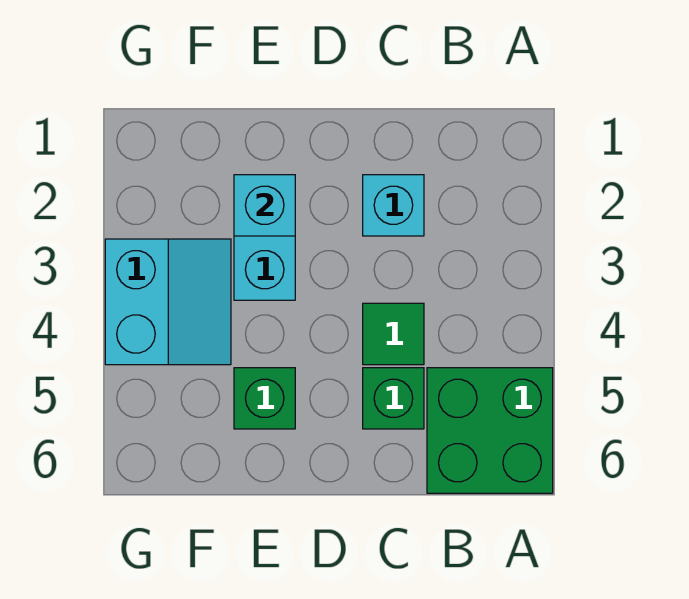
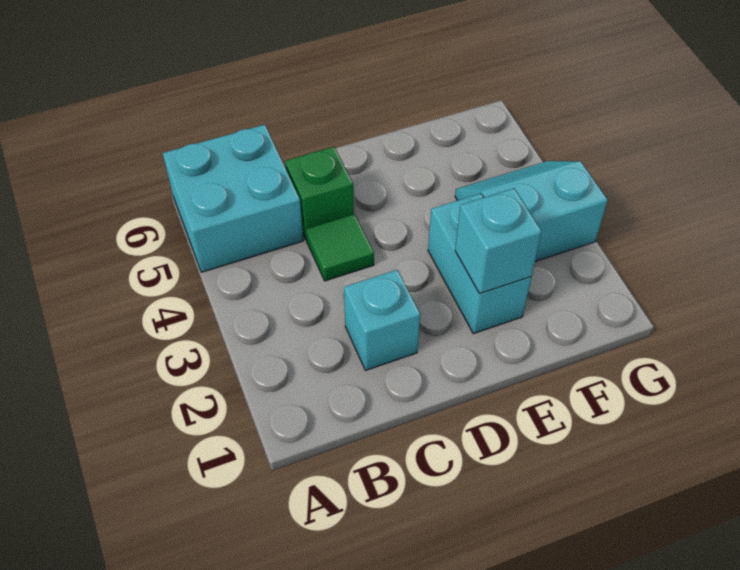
green 2x2 brick [427,368,553,493] -> cyan 2x2 brick [163,125,303,272]
green 1x1 brick [234,368,295,429] -> none
cyan 2x2 slope [105,239,231,365] -> cyan 2x2 slope turned to [455,161,608,262]

